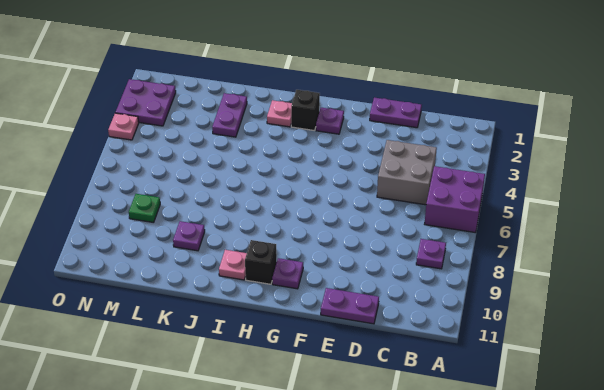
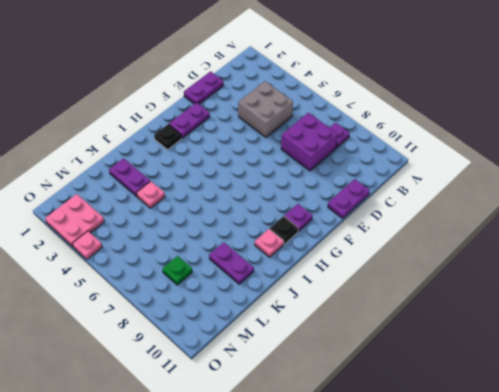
purple 2x2 brick [425,166,485,233] -> purple 2x2 brick moved to [281,113,338,171]
purple 1x1 plate [316,108,344,134] -> purple 1x2 plate [169,102,210,138]
black 1x1 brick [291,90,320,131] -> black 1x1 plate [154,124,181,149]
black 1x1 brick [245,240,277,284] -> black 1x1 plate [270,216,298,244]
pink 1x1 plate [267,100,292,127] -> pink 1x1 plate moved to [137,181,165,208]
purple 1x1 plate [173,221,205,251] -> purple 1x2 plate [209,242,254,284]
purple 2x2 plate [115,79,176,126] -> pink 2x2 plate [45,194,104,247]

